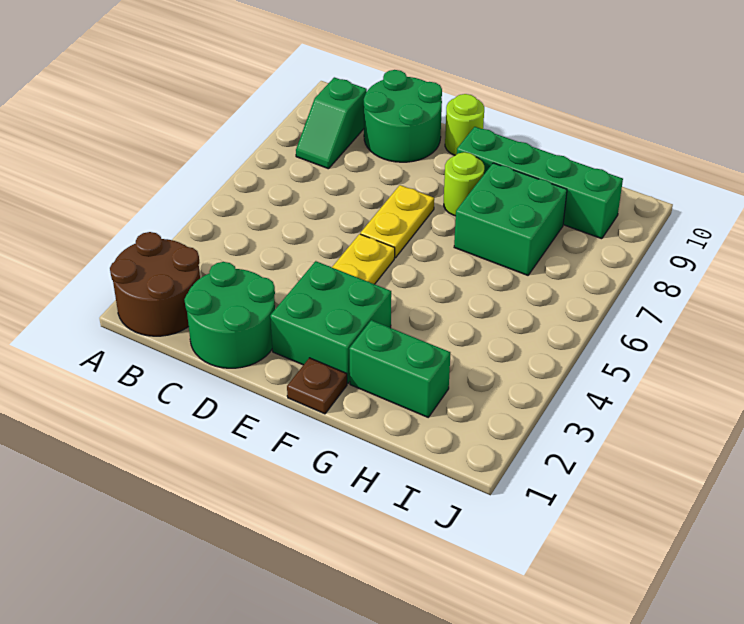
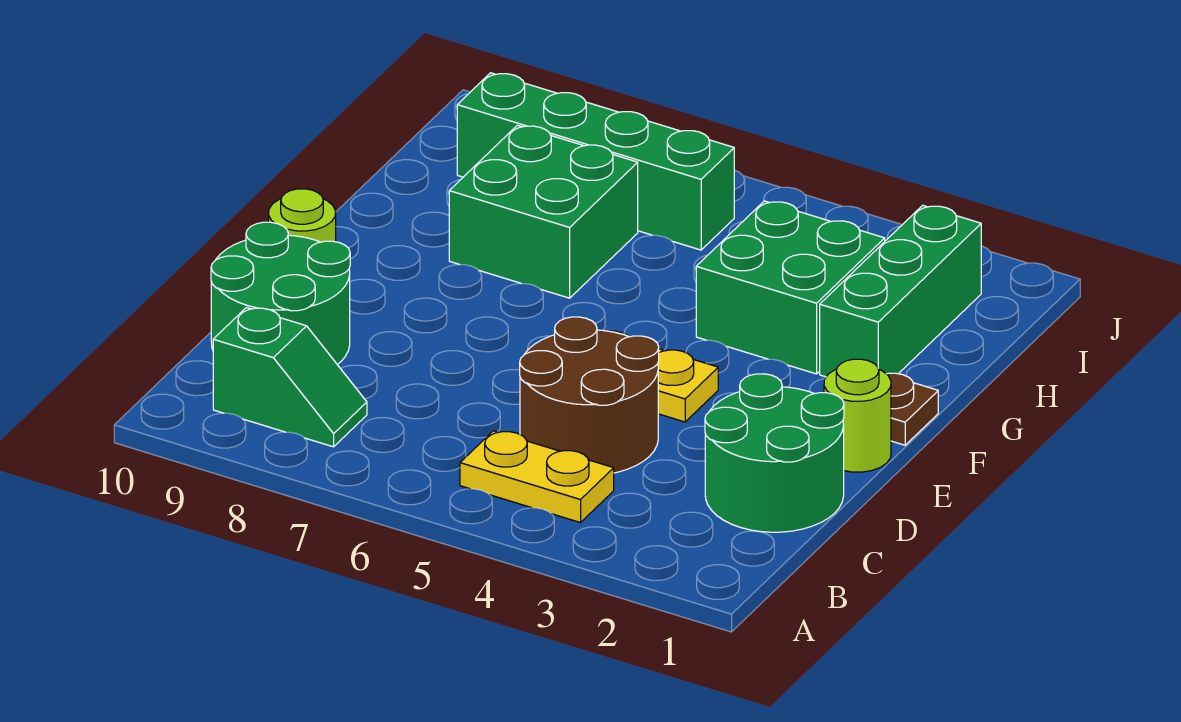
brown 2x2 round brick [110,232,200,336] -> brown 2x2 round brick moved to [520,317,659,473]
green 2x2 brick [270,261,391,384] -> green 2x2 brick moved to [696,201,885,374]
yellow 1x2 plate [360,185,434,258] -> yellow 1x2 plate moved to [460,431,614,523]
lime 1x1 round brick [444,152,484,216] -> lime 1x1 round brick moved to [824,359,891,472]
green 1x4 brick [457,127,623,239] -> green 1x4 brick turned to [457,73,734,250]
green 1x2 brick [349,320,450,417] -> green 1x3 brick [820,205,981,377]

